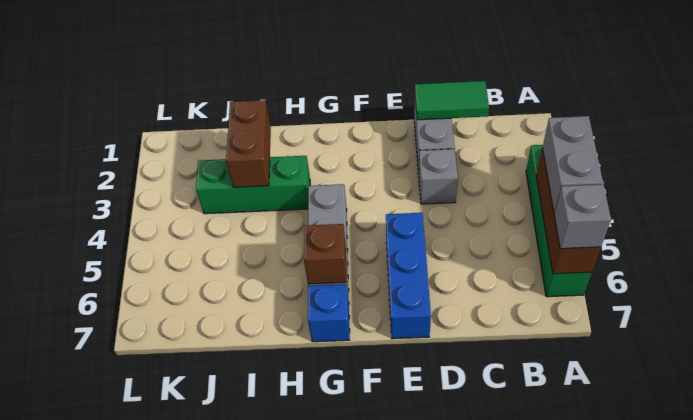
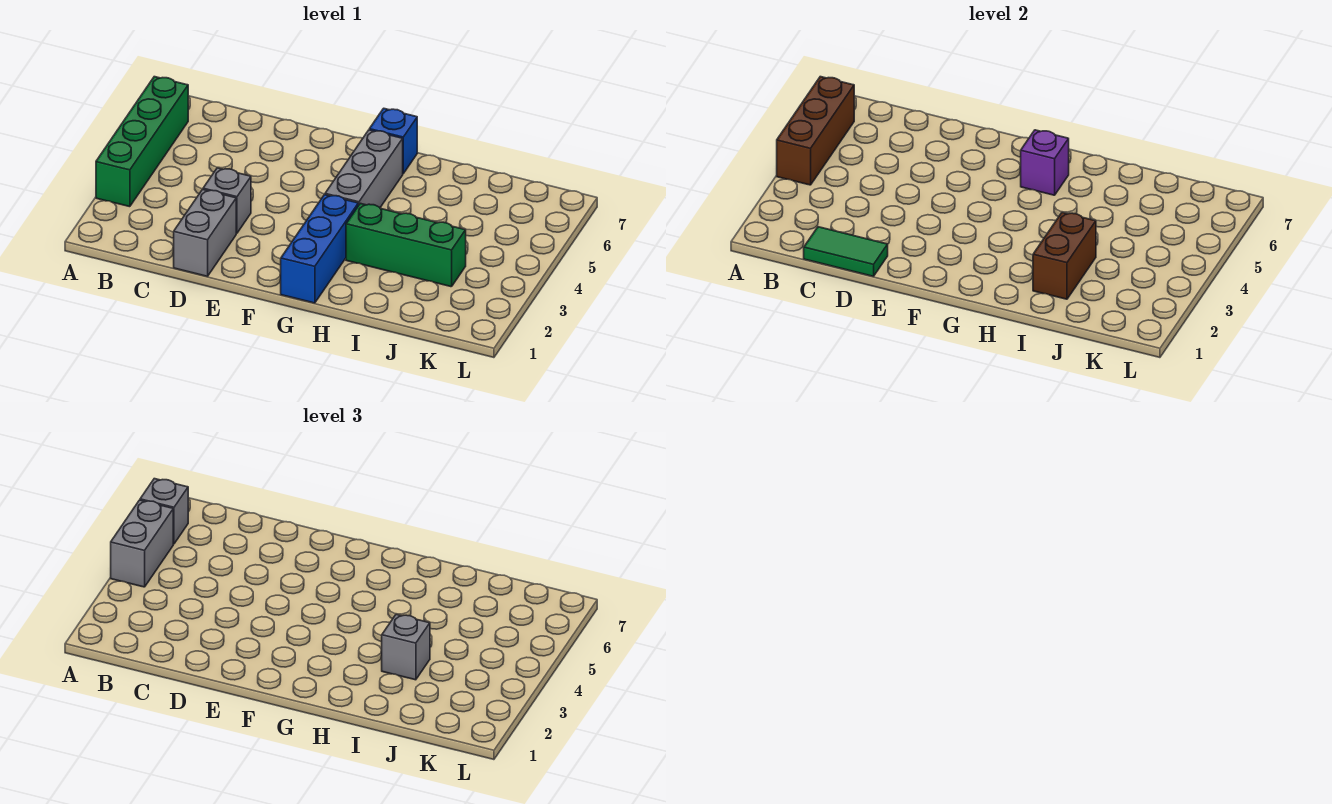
blue 1x3 brick [386,213,431,339] -> blue 1x3 brick moved to [281,195,358,303]
brown 1x1 brick [304,224,347,284] -> purple 1x1 brick [1021,130,1069,195]
none -> grey 1x1 brick [382,614,430,680]

